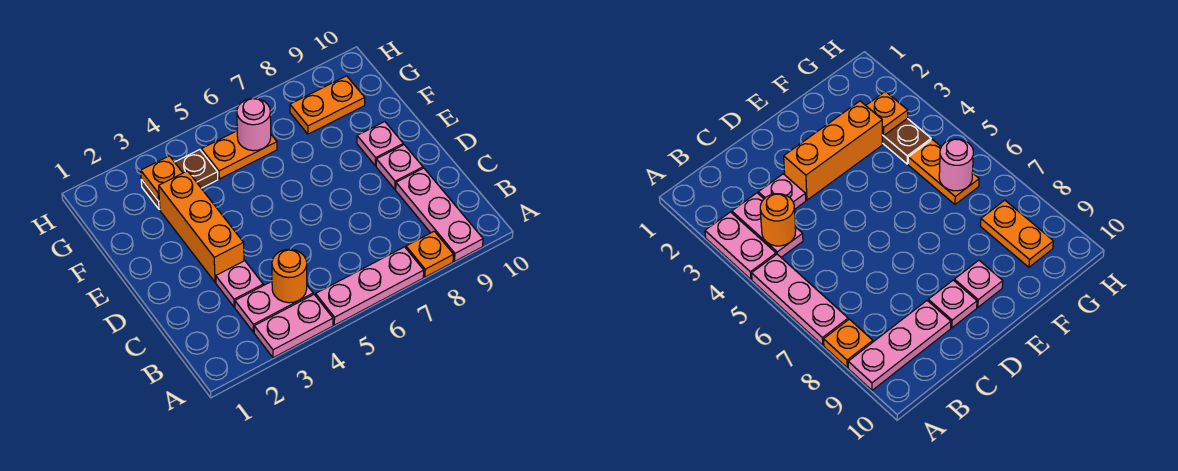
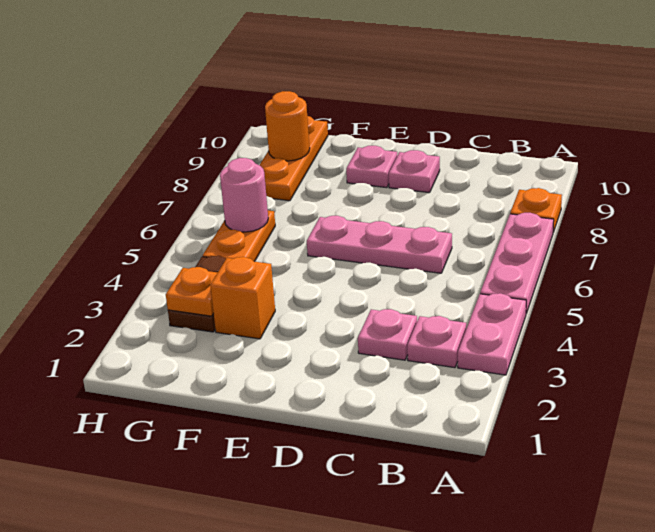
pink 1x3 plate [396,168,483,262] -> pink 1x3 plate moved to [307,216,452,273]
pink 1x2 plate [235,281,313,332] -> pink 1x1 plate [407,316,466,368]
orange 1x1 round brick [272,249,307,303] -> orange 1x1 round brick moved to [265,91,310,161]
orange 1x3 brick [159,171,244,282] -> orange 1x1 brick [210,257,275,339]
orange 1x2 plate [290,76,365,134] -> orange 1x3 plate [260,116,328,201]

